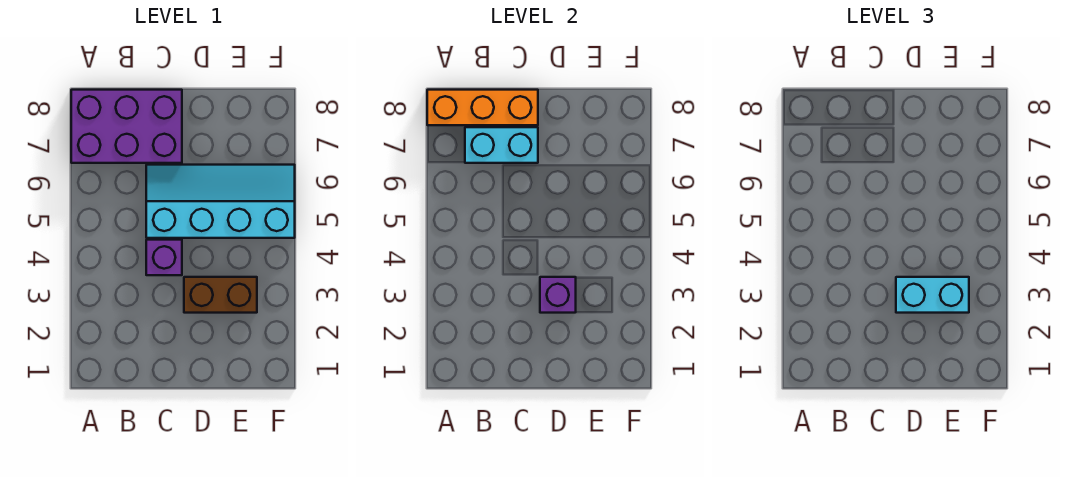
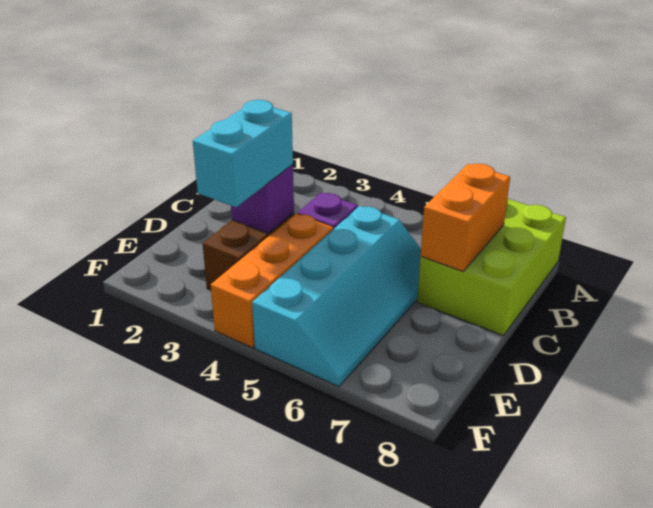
purple 2x3 brick [71,90,182,163] -> lime 2x3 brick [417,198,566,335]
orange 1x3 brick [427,90,538,125] -> orange 1x3 brick moved to [211,214,333,348]
cyan 1x2 brick [465,127,538,163] -> orange 1x2 brick [421,164,510,271]

